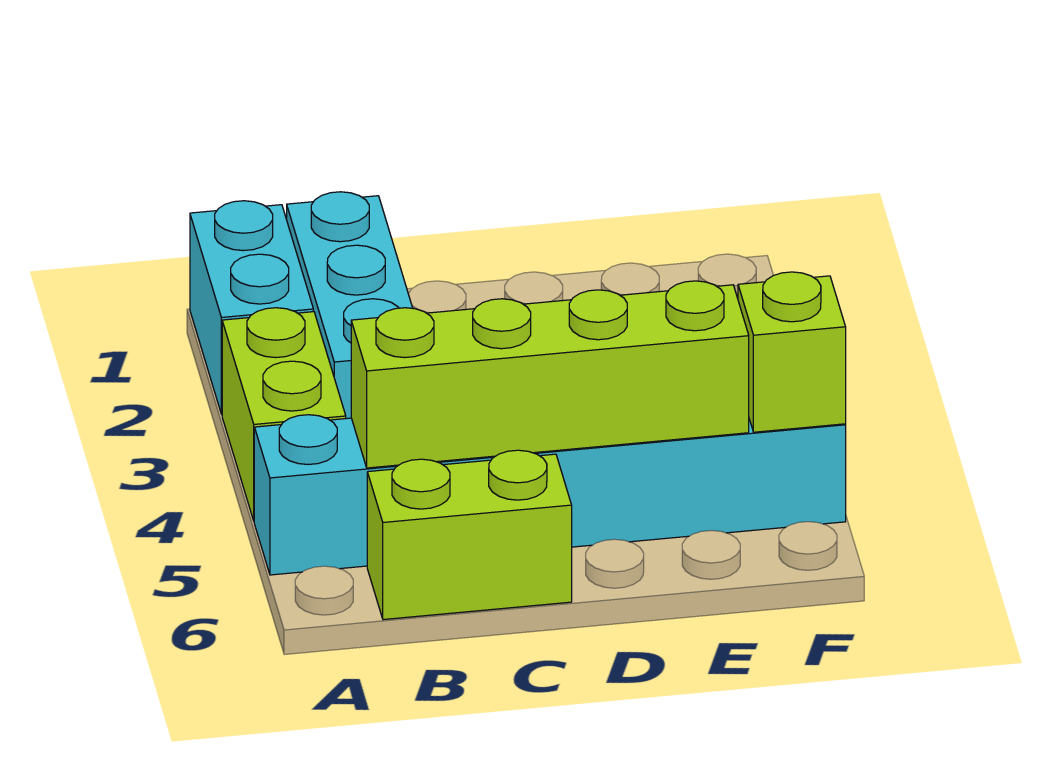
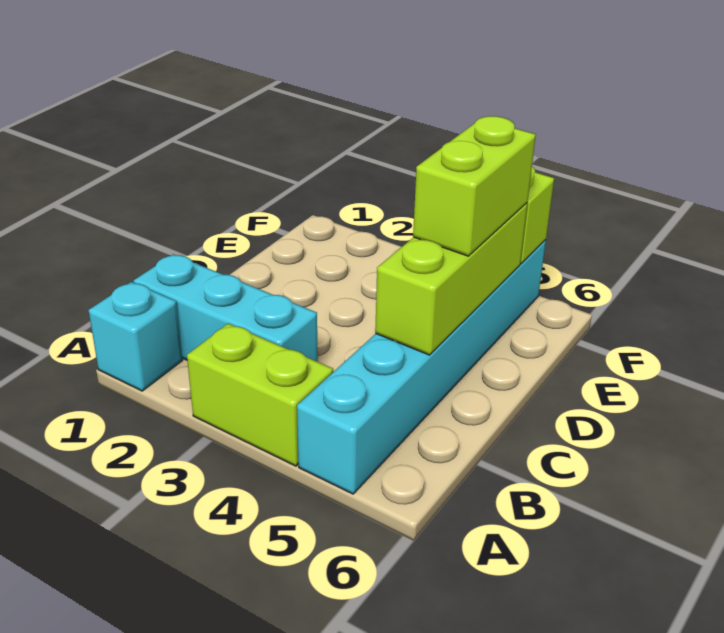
cyan 1x2 brick [190,201,313,414] -> cyan 1x1 brick [89,282,182,391]
lime 1x4 brick [351,281,749,468] -> lime 1x3 brick [375,203,527,355]
lime 1x2 brick [367,450,572,620] -> lime 1x2 brick moved to [413,116,536,256]

